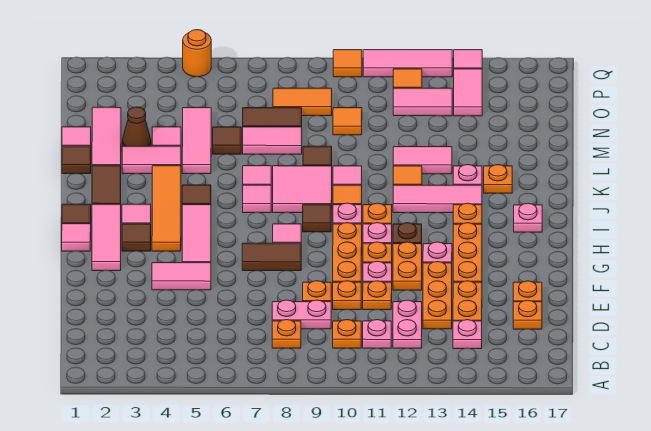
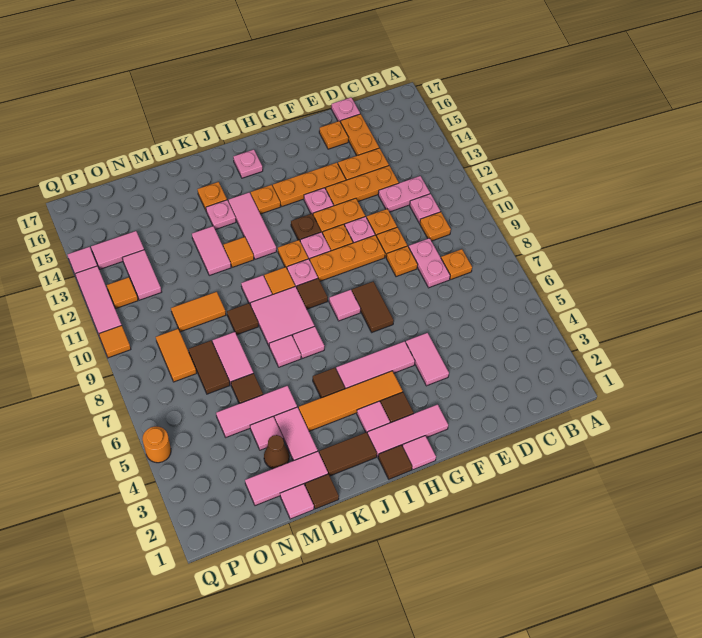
pink 1x1 plate [453,320,482,349] -> pink 1x1 plate moved to [331,98,360,122]
orange 1x1 plate [513,300,542,329] -> orange 1x2 plate [341,114,379,156]
orange 1x1 tile [333,108,362,135] -> orange 1x2 tile [171,292,226,332]

